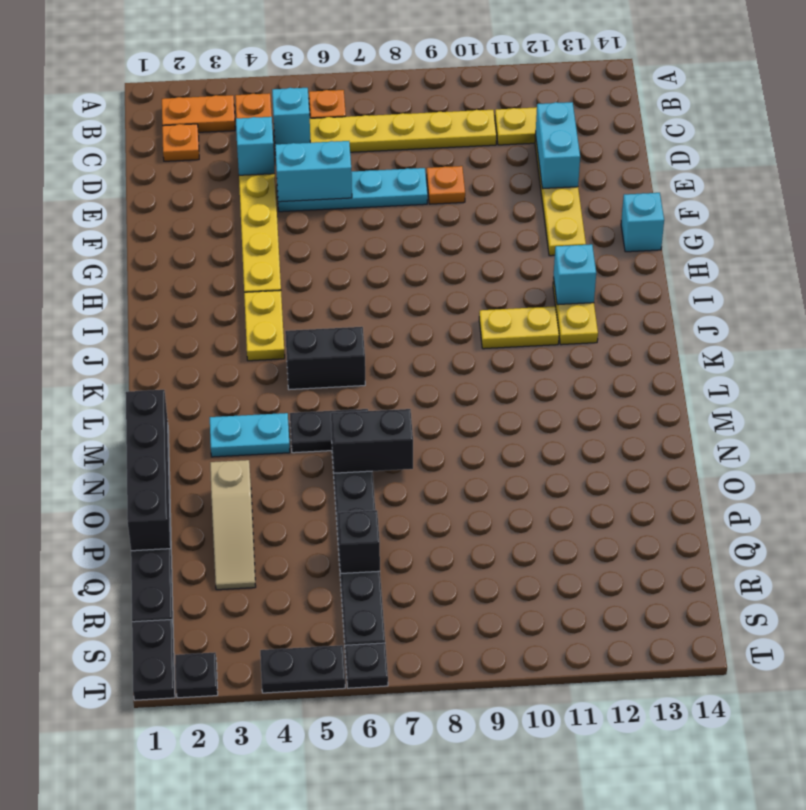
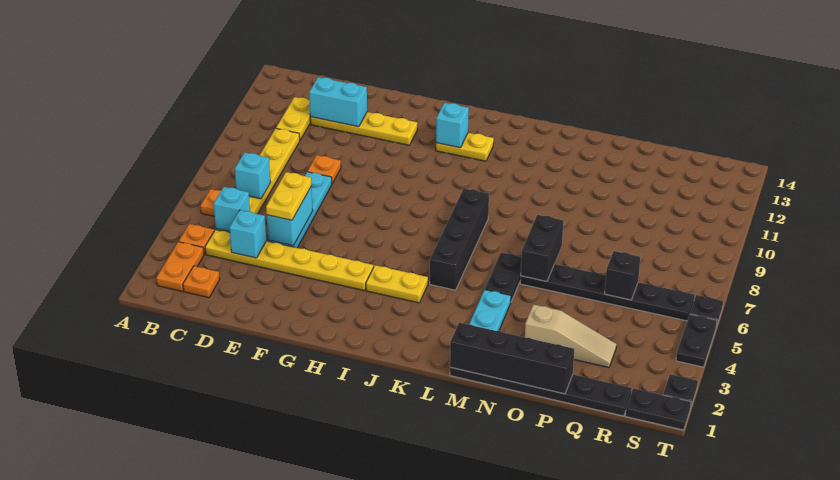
cyan 1x1 brick [621,193,664,252] -> cyan 1x1 brick moved to [235,152,271,199]
yellow 1x2 plate [479,306,559,349] -> yellow 1x2 plate moved to [266,172,311,220]
black 1x2 brick [285,327,365,390] -> black 1x4 brick [430,188,489,290]

